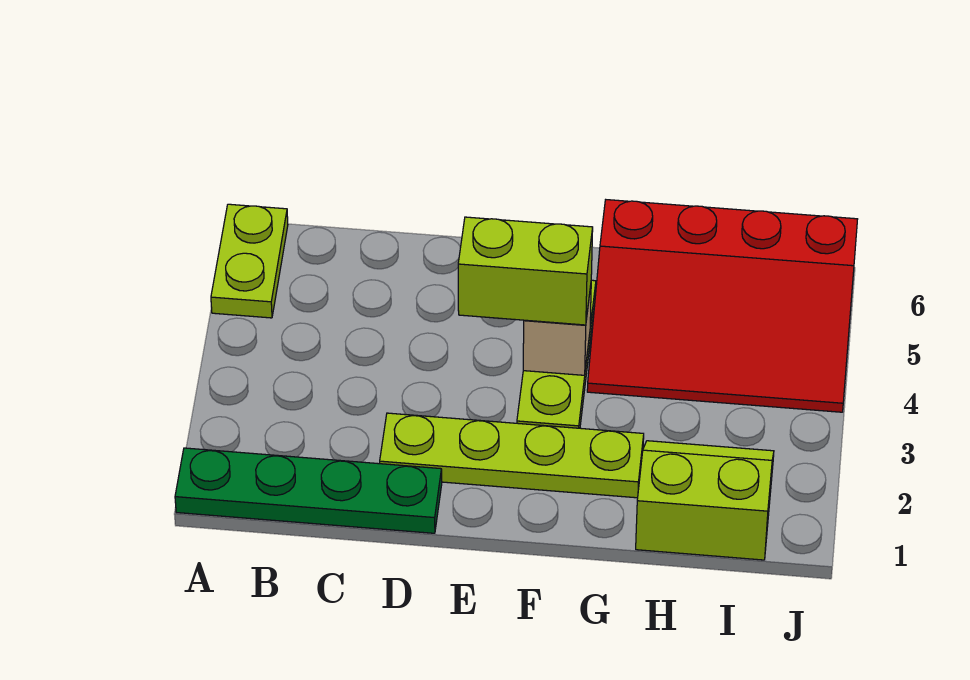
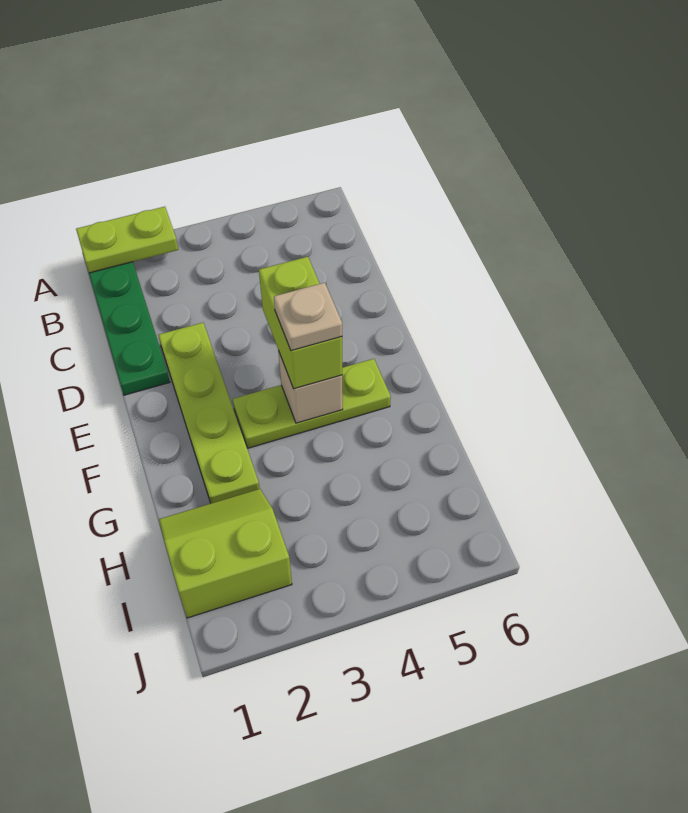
lime 1x2 plate [211,204,288,318] -> lime 1x2 plate moved to [76,207,178,273]
none -> tan 1x1 plate [274,283,342,351]
red 3x4 slope [587,200,858,412] -> none
lime 2x2 slope [636,441,774,560] -> lime 2x2 slope turned to [159,489,292,618]

